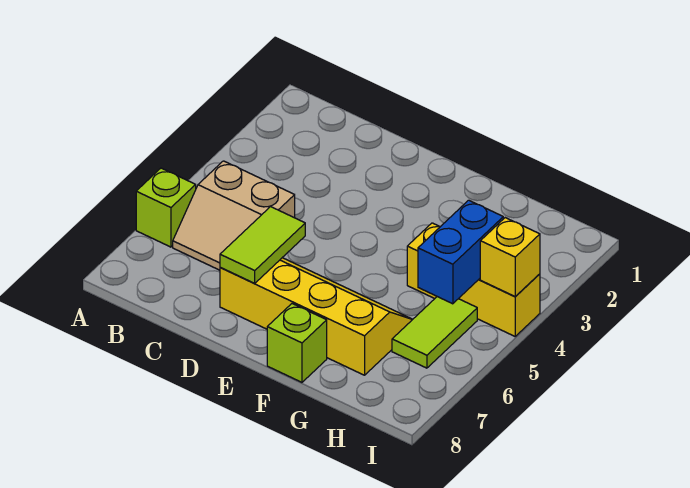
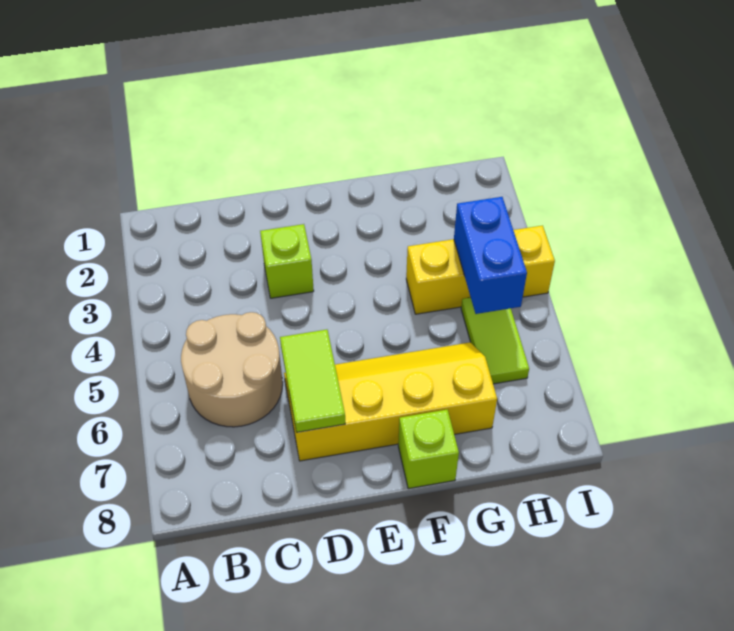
lime 1x1 brick [136,168,196,247] -> lime 1x1 brick moved to [260,224,314,298]
tan 2x2 slope [173,161,295,270] -> tan 2x2 round brick [181,312,283,427]
yellow 1x1 brick [480,218,540,297] -> none

